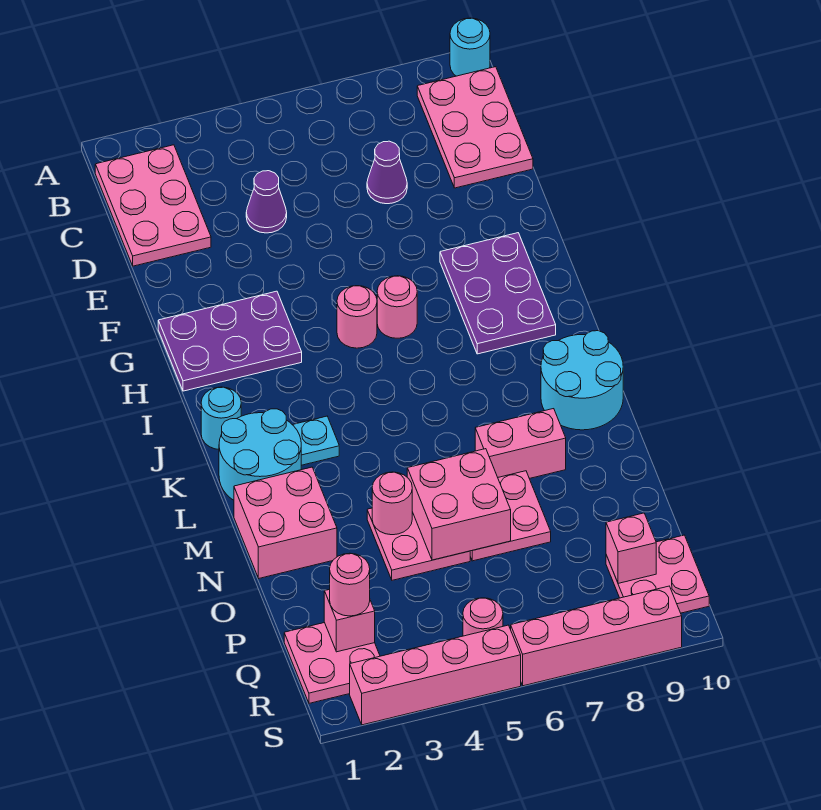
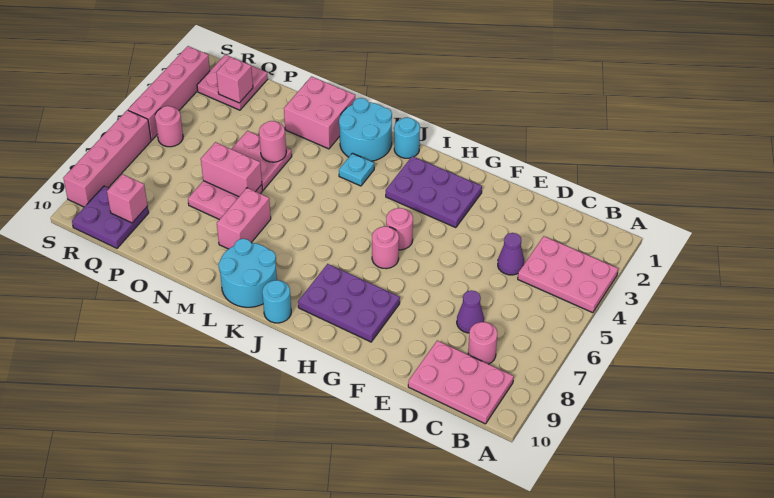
cyan 1x1 round brick [450,18,490,76] -> cyan 1x1 round brick moved to [262,280,291,323]
pink 2x3 plate [95,145,211,266] -> pink 2x3 plate moved to [518,236,618,313]
purple 2x3 plate [158,291,302,391] -> purple 2x3 plate turned to [386,156,482,228]
pink 2x2 brick [407,449,511,560] -> pink 1x2 brick [201,142,262,197]
pink 1x1 round brick [330,553,370,616] -> pink 1x1 round brick moved to [468,322,497,364]
pink 2x2 plate [606,535,709,613] -> purple 2x2 plate [72,186,149,248]

